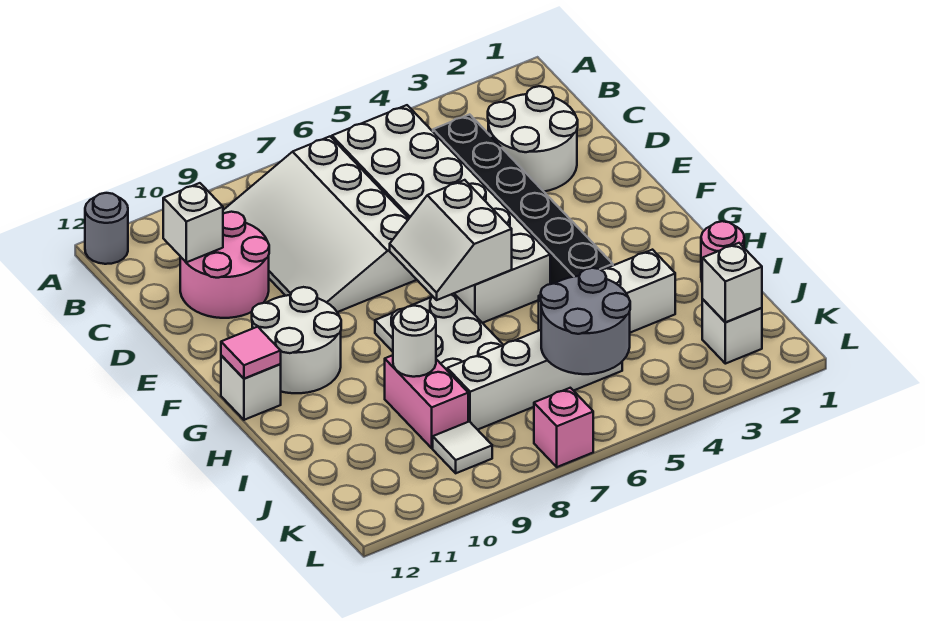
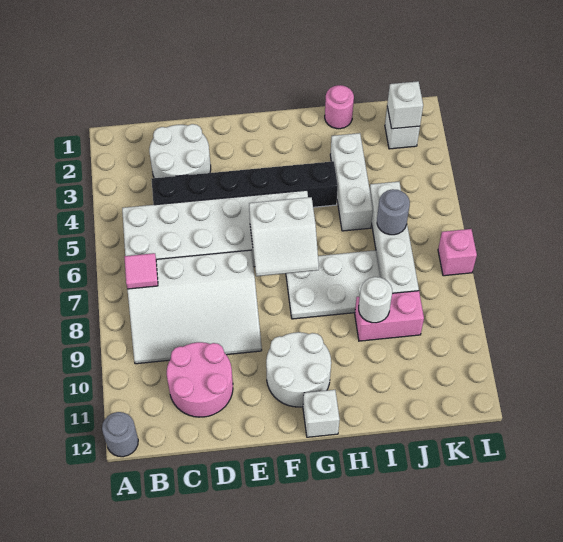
white 1x1 brick [163,183,223,262] -> none
pink 1x1 tile [221,327,281,379] -> pink 1x1 tile moved to [124,253,158,289]
grey 2x2 round brick [541,268,630,374] -> grey 1x1 round brick [377,189,410,235]
white 1x1 tile [433,421,492,473] -> none

